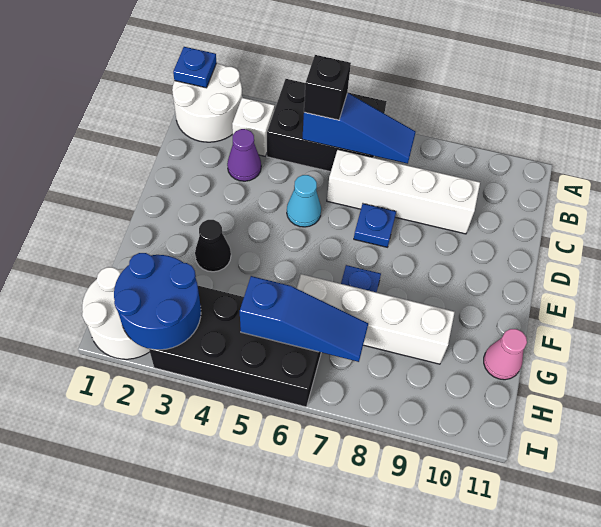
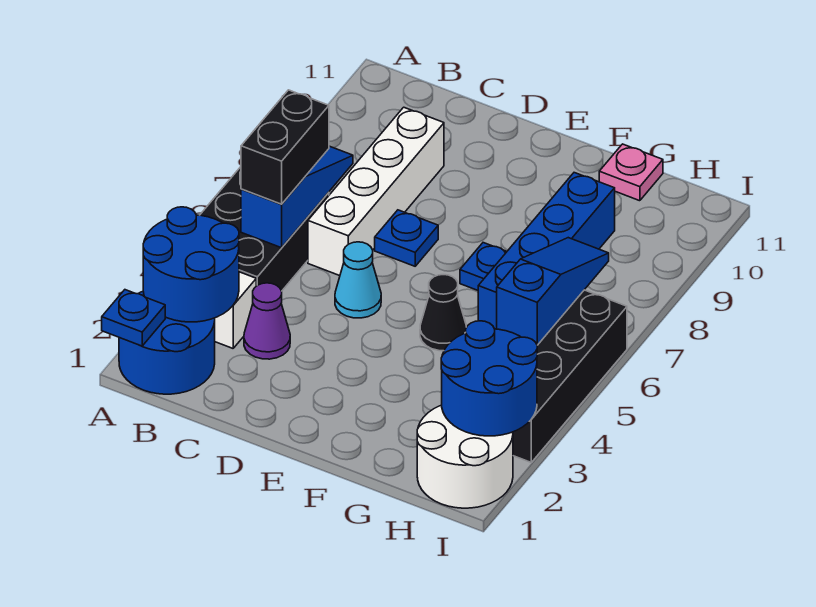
white 2x2 round brick [172,63,242,142] -> blue 2x2 round brick [119,292,215,394]
none -> blue 2x2 round brick [143,207,239,322]
black 1x1 brick [304,55,351,120] -> black 1x2 brick [241,90,329,204]
black 1x1 cone [195,220,231,272] -> black 1x1 cone moved to [420,275,466,351]
white 1x4 brick [297,274,455,364] -> blue 1x4 brick [478,173,615,329]
pink 1x1 cone [484,329,527,380] -> pink 1x1 plate [599,144,663,201]

